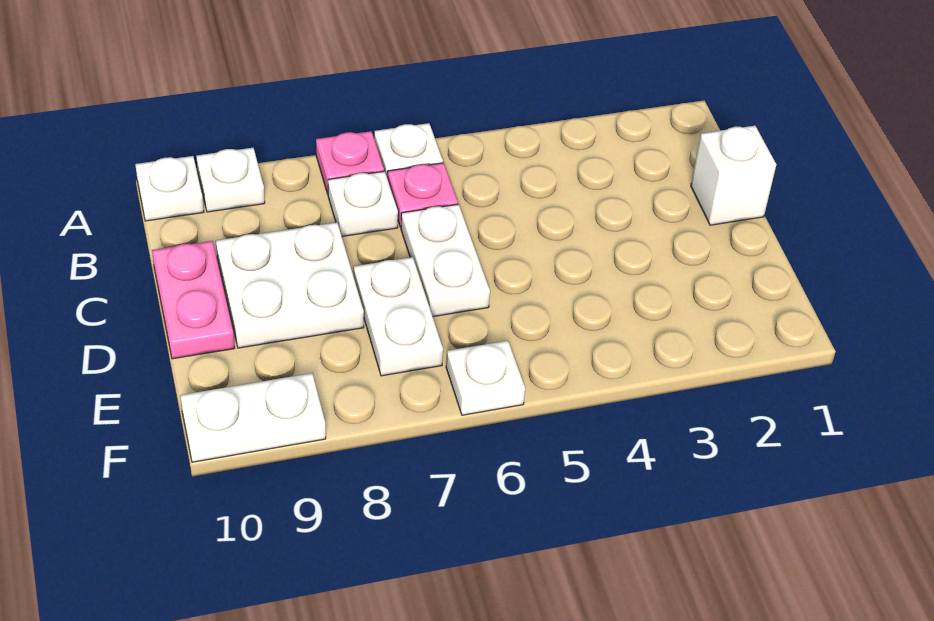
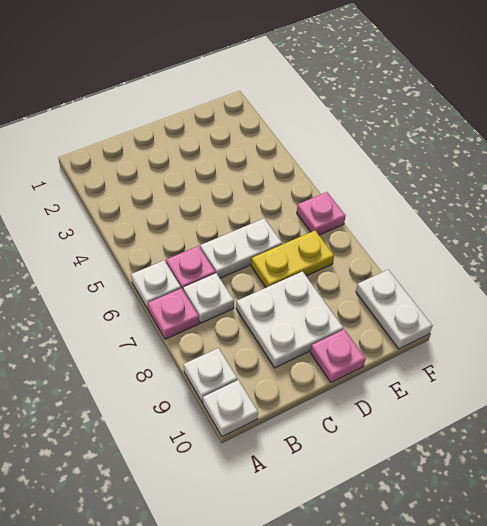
white 1x1 brick [691,126,776,225] -> none
pink 1x2 plate [152,241,235,359] -> pink 1x1 plate [310,329,366,383]
white 1x2 plate [354,257,443,376] -> yellow 1x2 plate [251,231,334,287]
white 1x1 plate [446,341,525,415] -> pink 1x1 plate [297,192,345,235]

